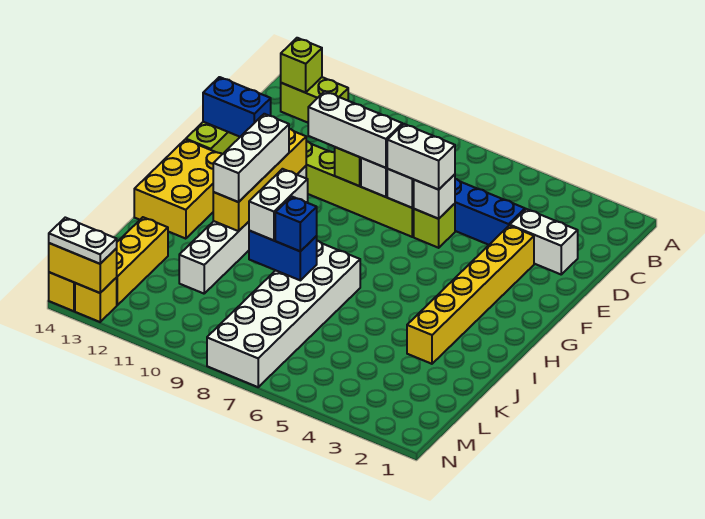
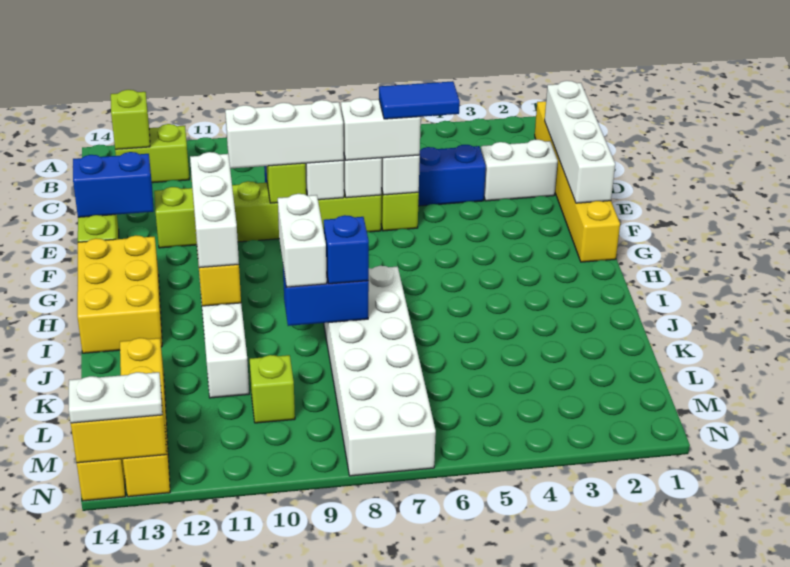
none -> white 1x4 brick [545,81,615,203]
yellow 1x6 brick [407,226,534,364] -> yellow 1x6 brick moved to [535,101,620,262]
none -> blue 1x2 tile [379,81,460,119]
none -> lime 1x1 brick [250,355,295,423]

